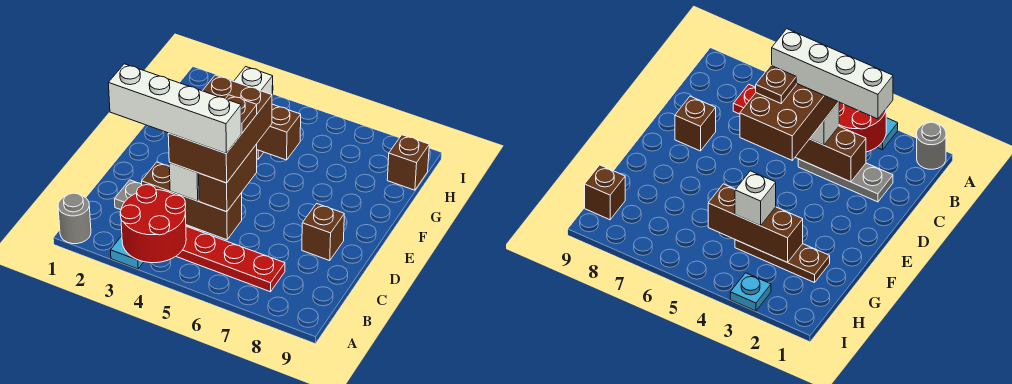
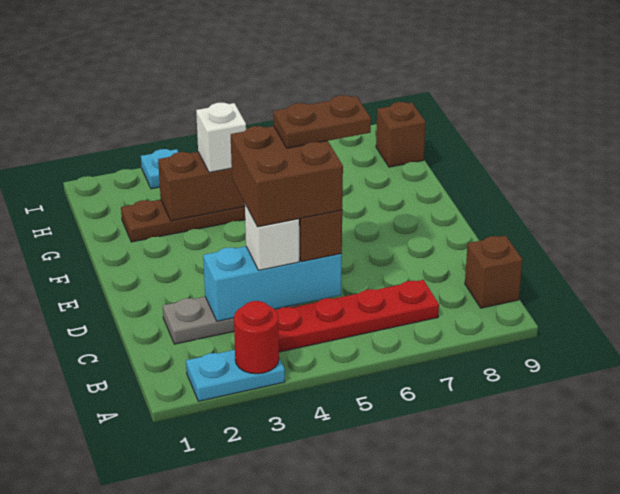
grey 1x1 round brick [58,193,91,244] -> none
cyan 1x1 plate [111,236,143,269] -> cyan 1x2 plate [186,350,285,401]
red 2x2 round brick [120,185,186,263] -> red 1x1 round brick [234,301,279,374]
white 1x4 brick [108,64,241,153] -> none
brown 1x3 brick [142,162,242,240] -> cyan 1x3 brick [203,246,342,321]
brown 2x3 brick [168,75,272,183] -> brown 2x2 brick [231,126,343,227]
brown 1x1 plate [226,95,257,133] -> brown 1x2 plate [273,95,371,148]
brown 1x1 brick [302,204,344,261] -> brown 1x1 brick moved to [465,236,522,308]

